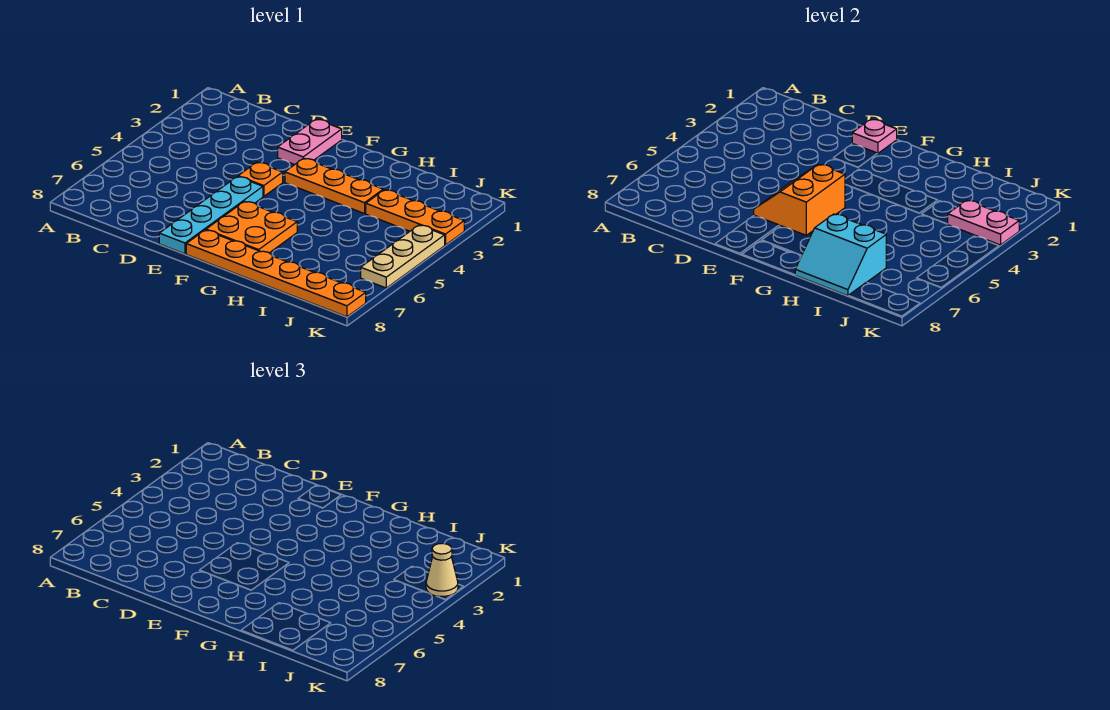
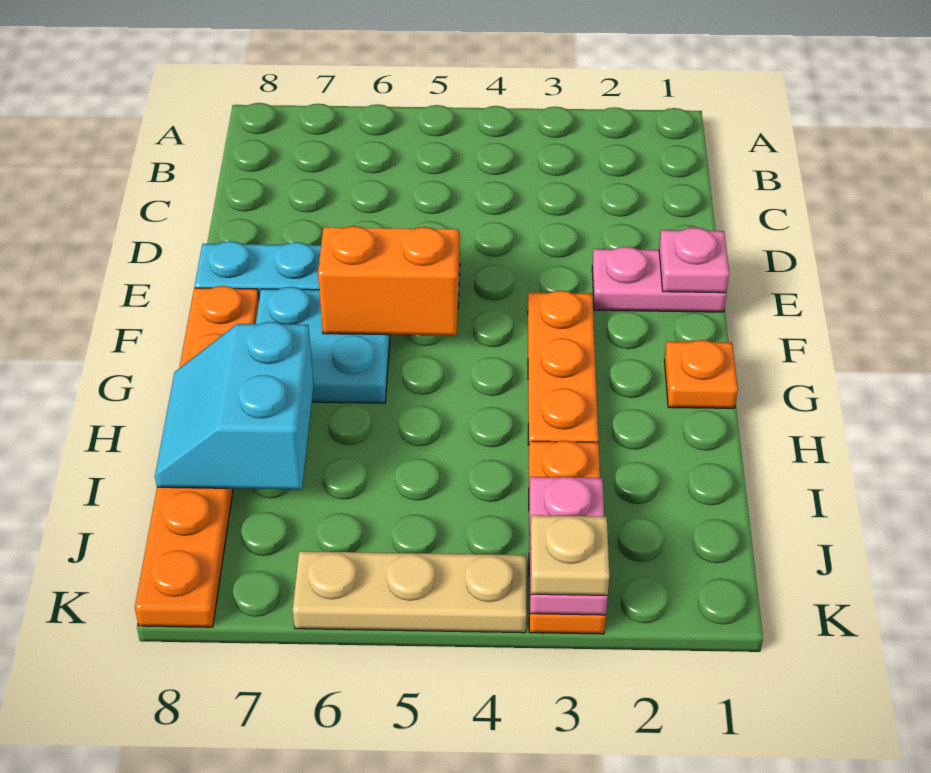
orange 1x1 plate [238,162,283,197] -> orange 1x1 plate moved to [664,340,738,408]
orange 2x2 plate [206,201,297,253] -> cyan 2x2 plate [256,287,390,403]
tan 1x1 cone [426,543,458,596] -> tan 1x1 plate [531,515,609,595]

